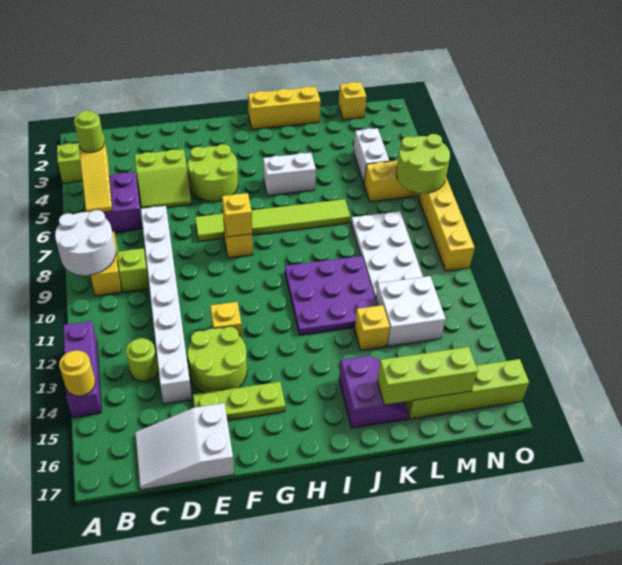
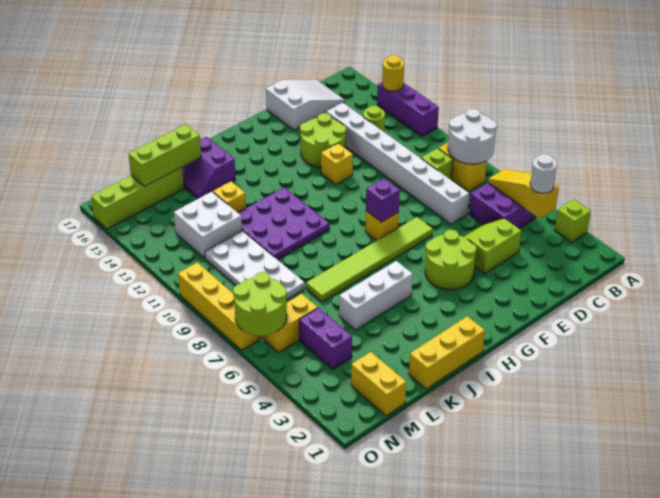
lime 1x1 round brick [74,110,104,152] -> white 1x1 round brick [530,154,557,193]
lime 1x3 plate [193,382,285,420] -> none
yellow 1x1 brick [222,193,252,237] -> purple 1x1 brick [366,178,400,222]
white 1x2 brick [263,153,316,196] -> white 1x3 brick [339,261,413,330]
yellow 1x1 brick [338,82,366,120] -> yellow 1x2 brick [351,352,406,416]
white 1x2 brick [353,128,389,183] -> purple 1x2 brick [299,308,352,369]

